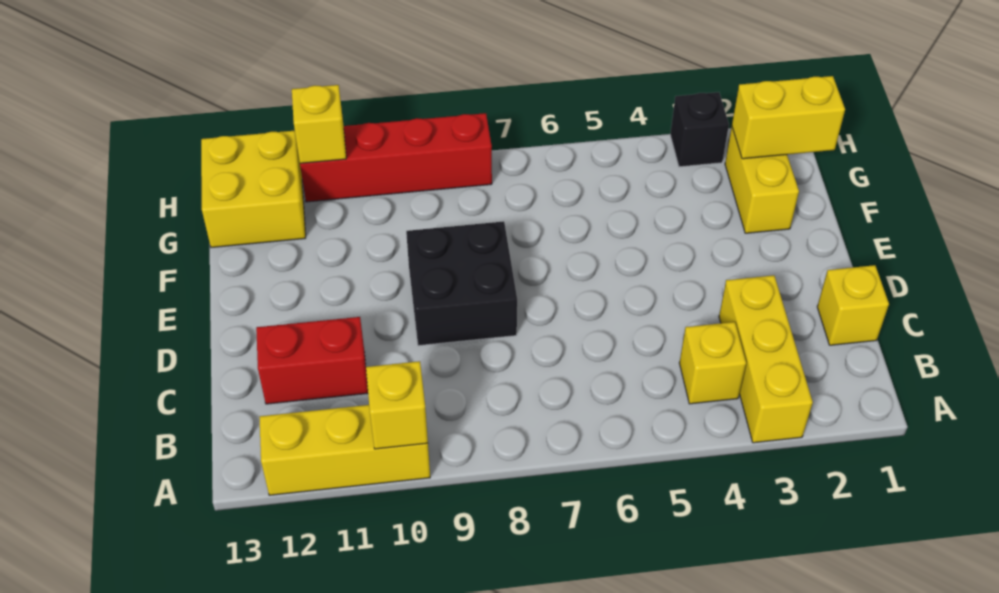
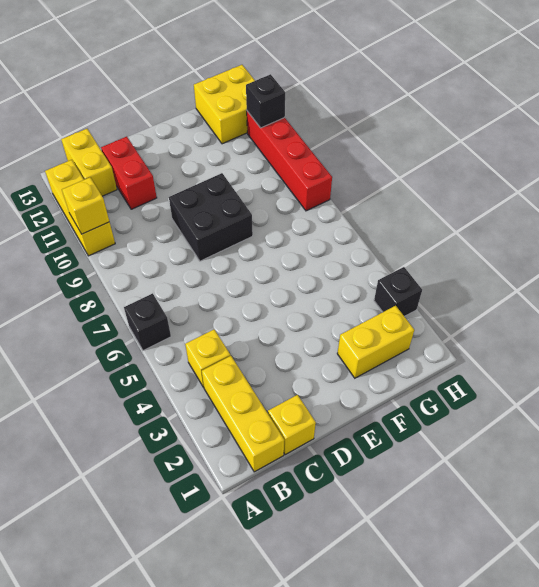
yellow 1x3 brick [719,275,813,443] -> yellow 1x3 brick turned to [202,356,284,472]
none -> black 1x1 brick [124,293,171,351]
yellow 1x2 brick [732,76,845,159] -> yellow 1x2 brick moved to [61,129,117,196]
yellow 1x1 brick [292,85,346,163] -> black 1x1 brick [246,74,285,128]

